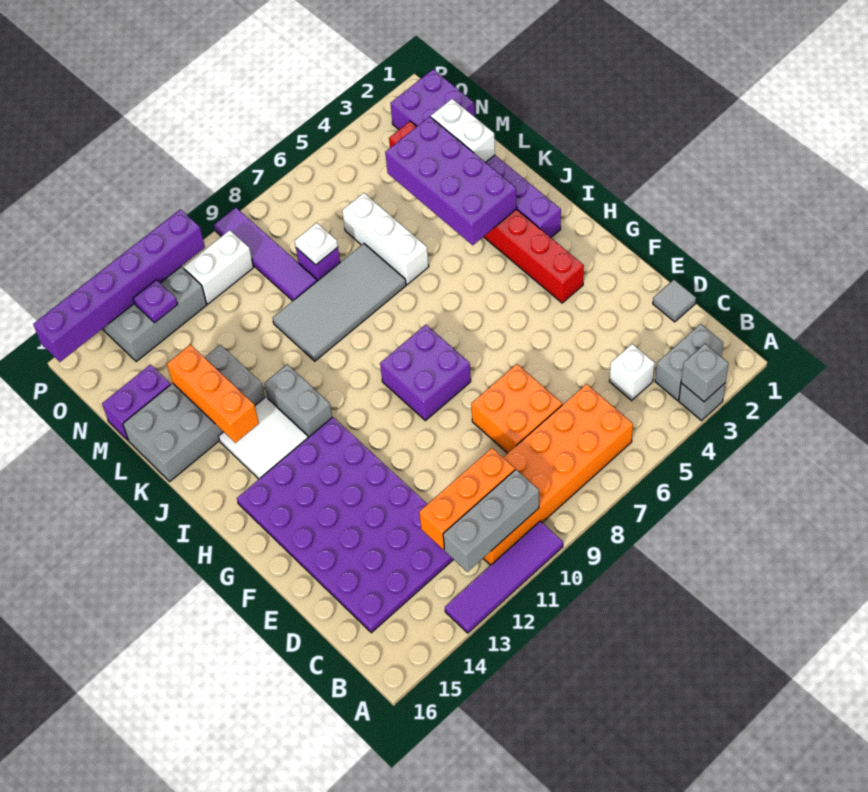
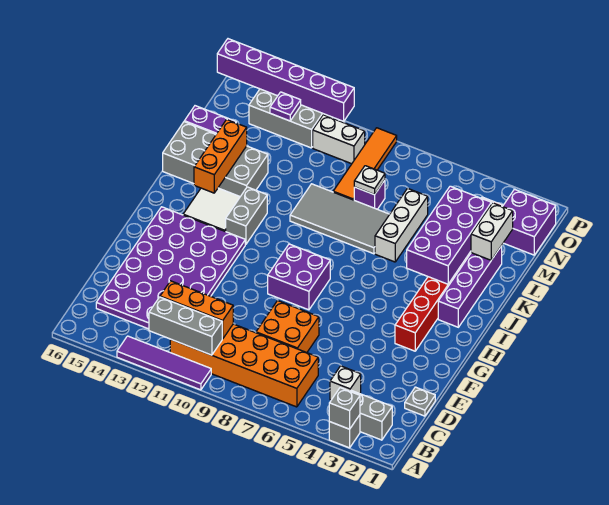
grey 1x1 tile [653,280,696,322] -> grey 1x1 plate [405,387,435,416]
purple 1x4 tile [214,207,317,301] -> orange 1x4 tile [333,128,397,200]

